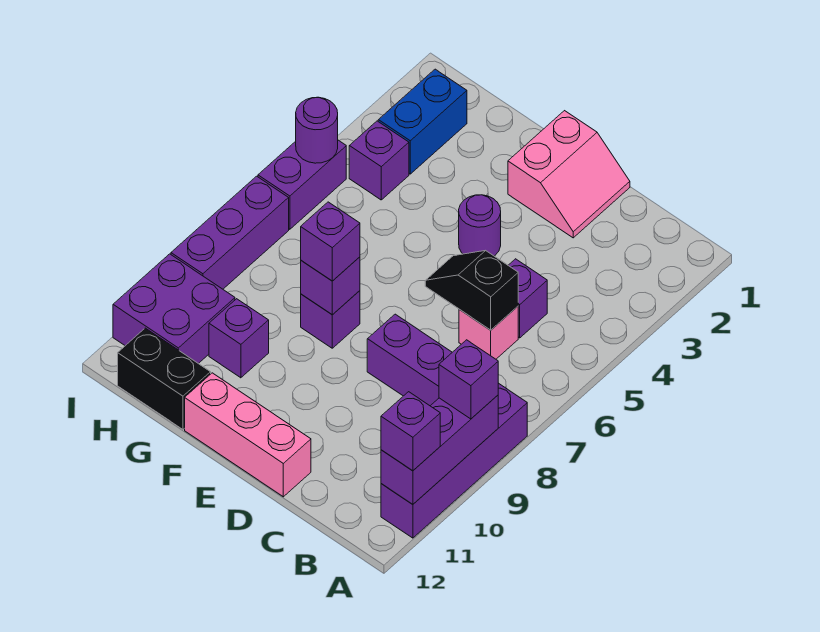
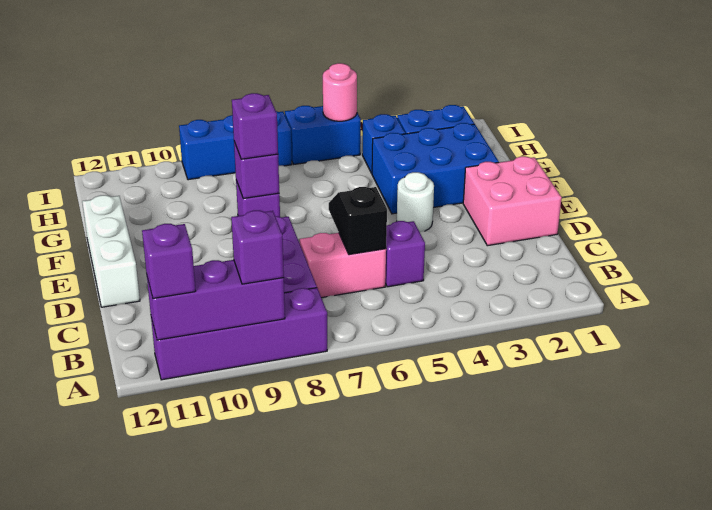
pink 1x1 brick [459,307,518,359] -> pink 1x2 brick [300,233,386,298]
pink 2x2 slope [508,111,630,238] -> pink 2x2 brick [463,156,562,246]
pink 1x3 brick [185,373,311,497] -> white 1x3 brick [82,195,140,307]
purple 1x1 round brick [459,195,501,256] -> white 1x1 round brick [397,172,434,232]
none -> blue 2x3 brick [372,123,499,214]
purple 1x1 brick [209,299,269,378] -> none
black 1x2 brick [118,328,211,429] -> none
purple 1x1 brick [349,121,409,200] -> blue 1x1 brick [362,114,405,173]
purple 2x2 brick [113,254,235,364] -> none
purple 1x2 brick [258,140,346,229] -> blue 1x2 brick [285,106,361,164]
purple 1x1 round brick [296,97,338,163] -> pink 1x1 round brick [323,63,357,121]
purple 1x3 brick [171,176,289,289] -> blue 1x3 brick [179,111,292,180]

